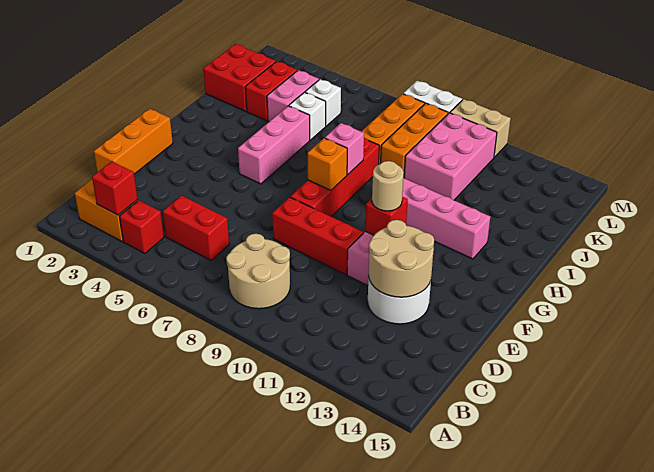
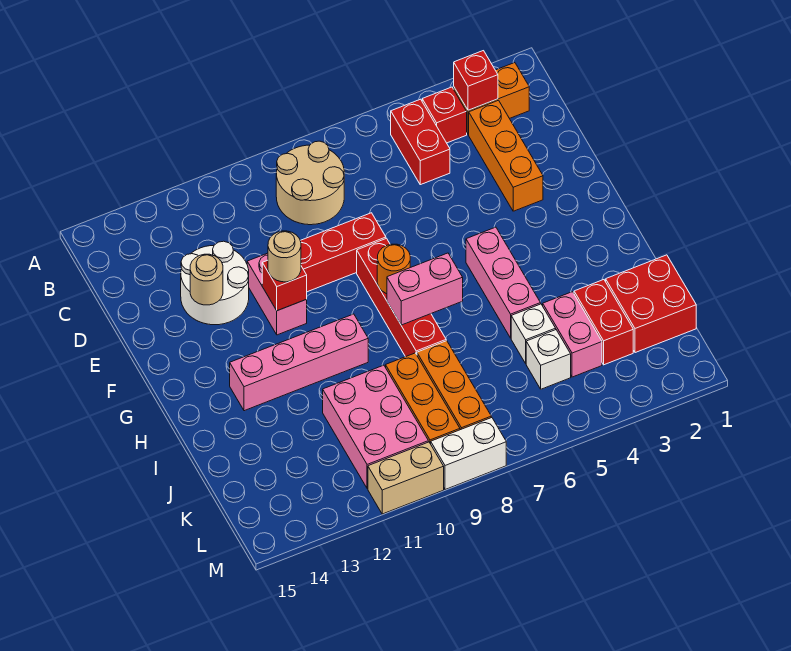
red 1x2 brick [163,196,229,260] -> red 1x2 brick turned to [391,99,450,185]
orange 1x3 brick [94,109,173,174] -> orange 1x3 brick moved to [469,100,543,211]
tan 2x2 round brick [368,220,434,297] -> tan 1x1 round brick [190,254,223,305]
orange 1x1 brick [307,138,347,190] -> orange 1x1 round brick [377,244,410,294]
pink 1x1 brick [325,123,364,175] -> pink 1x2 brick [387,253,463,325]

